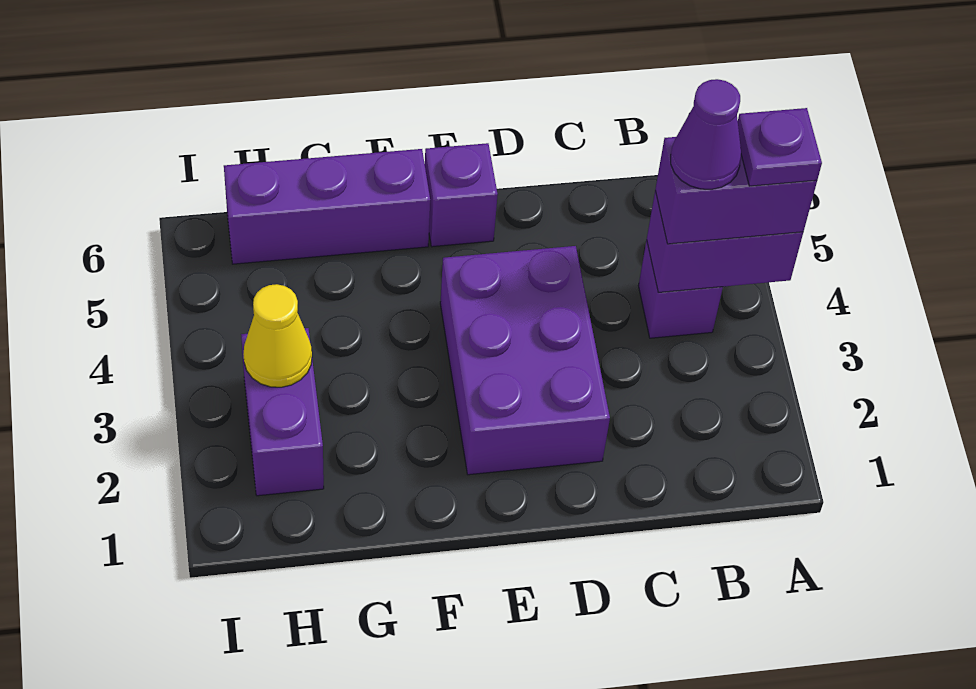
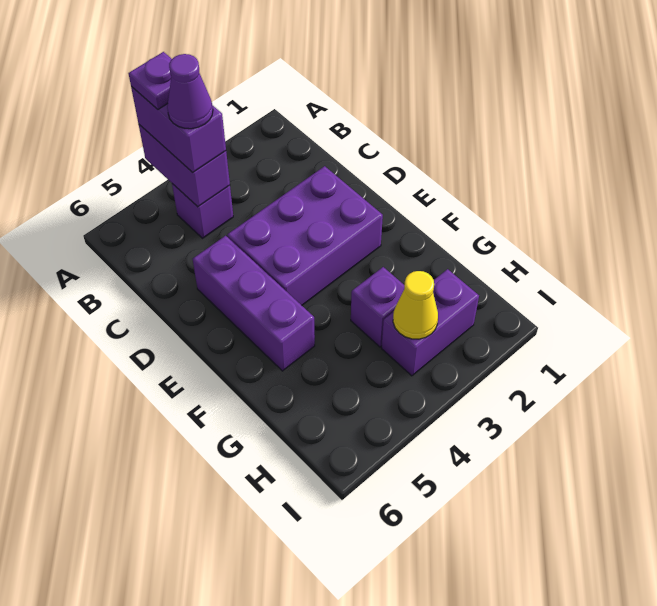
purple 1x1 brick [425,143,498,247] -> purple 1x1 brick moved to [351,267,404,347]
purple 1x3 brick [224,149,430,264] -> purple 1x3 brick moved to [193,236,315,371]

